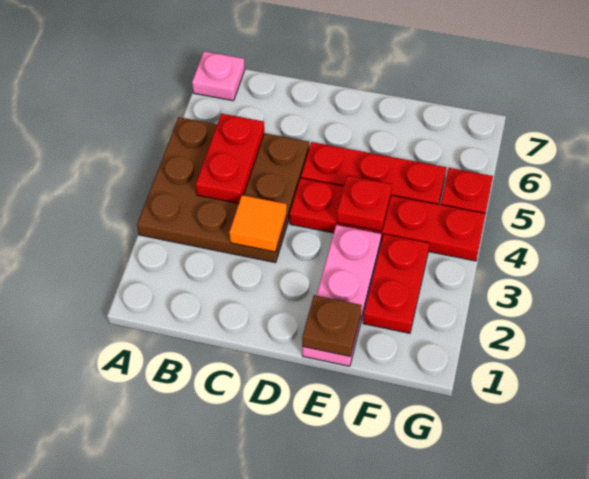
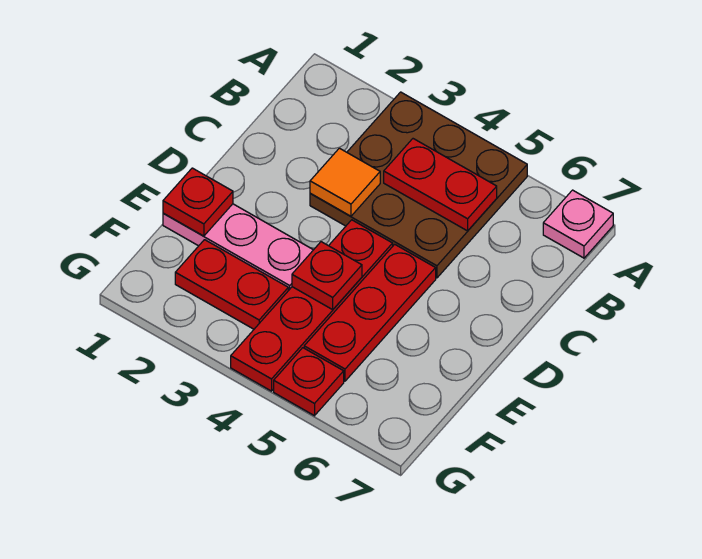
brown 1x1 plate [302,295,362,357] -> red 1x1 plate [163,168,233,236]

